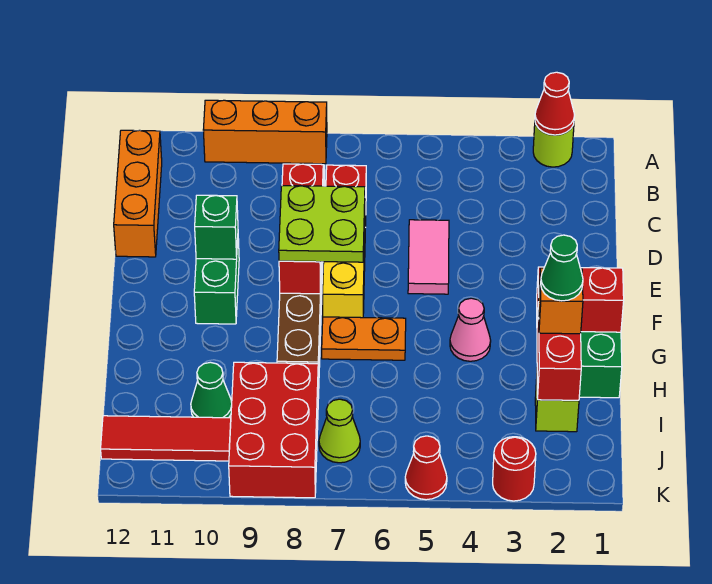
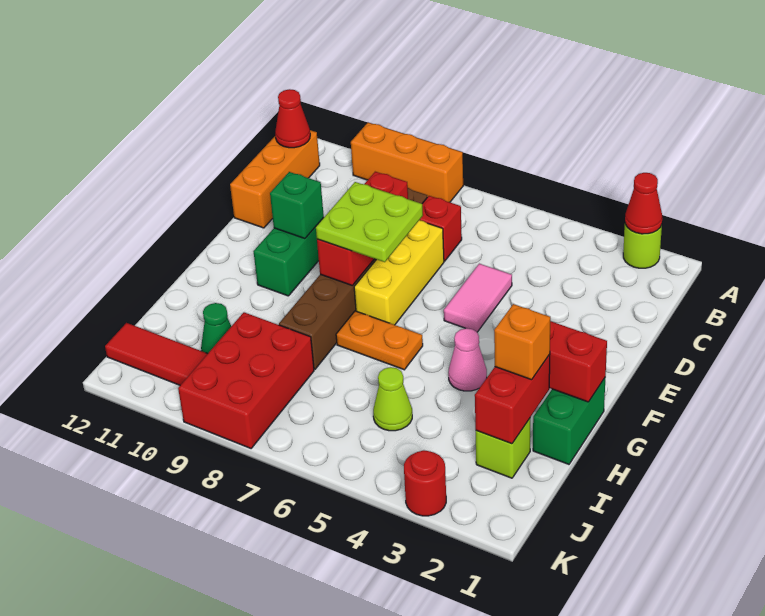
green 1x1 cone [541,235,583,301] -> none
lime 1x1 cone [319,399,360,463] -> lime 1x1 cone moved to [373,367,412,431]
red 1x1 cone [405,436,447,500] -> red 1x1 cone moved to [275,89,310,148]

